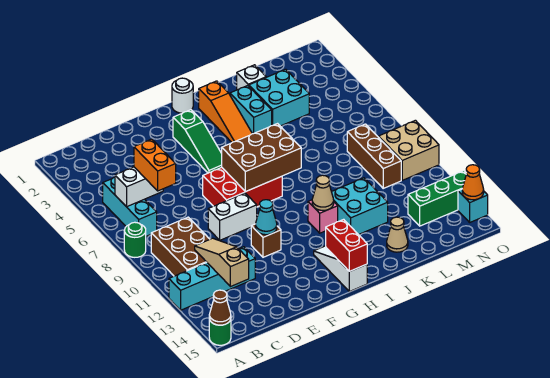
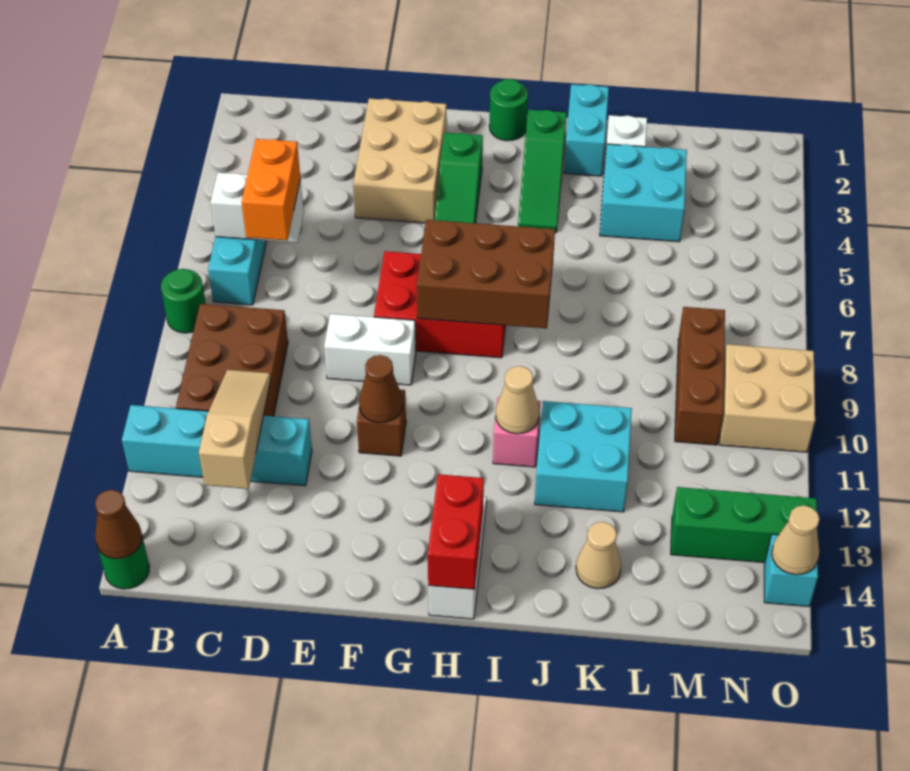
none -> tan 2x3 brick [353,98,447,223]
cyan 1x1 cone [256,200,277,235] -> brown 1x1 cone [359,355,403,423]
white 1x1 round brick [172,78,193,113] -> green 1x1 round brick [489,79,528,141]
orange 1x3 slope [199,81,252,142] -> green 1x3 slope [518,110,567,233]
cyan 1x2 brick [230,86,272,134] -> cyan 1x2 brick moved to [564,84,609,176]
orange 1x1 cone [462,165,484,200] -> tan 1x1 cone [772,505,819,575]

